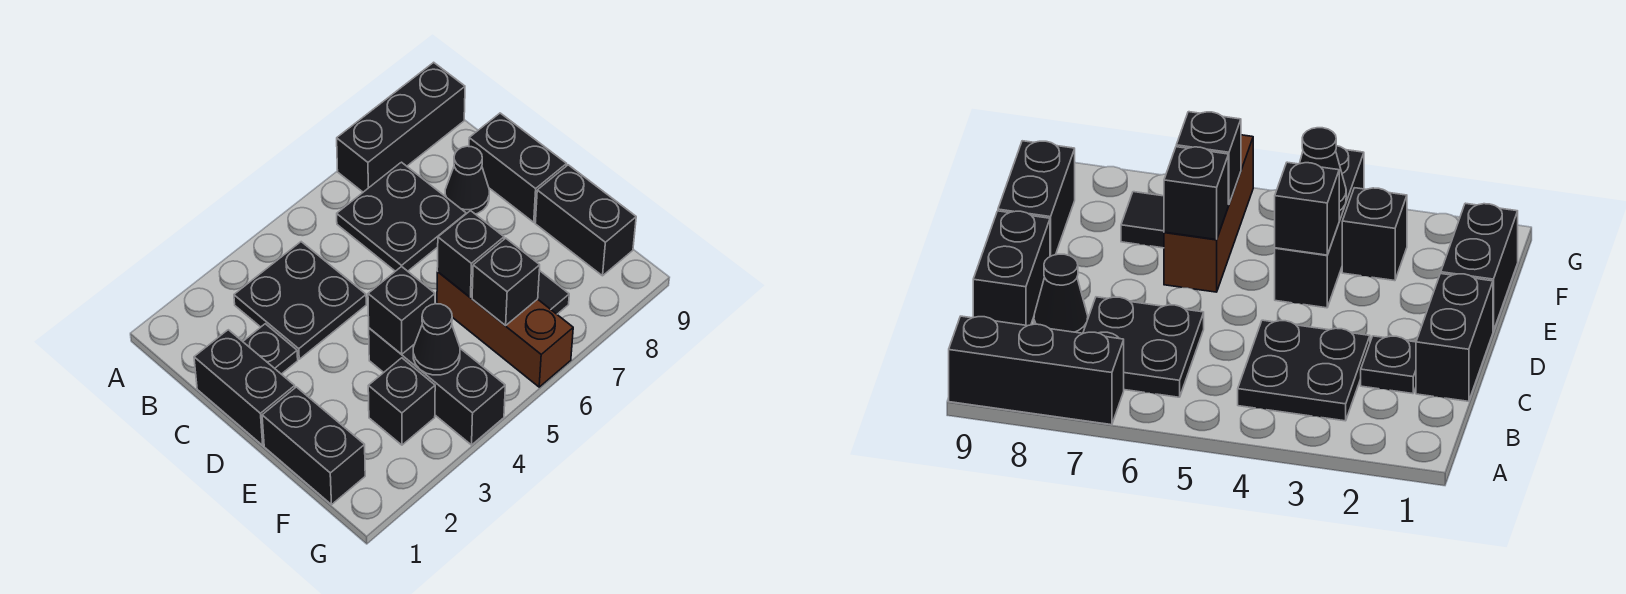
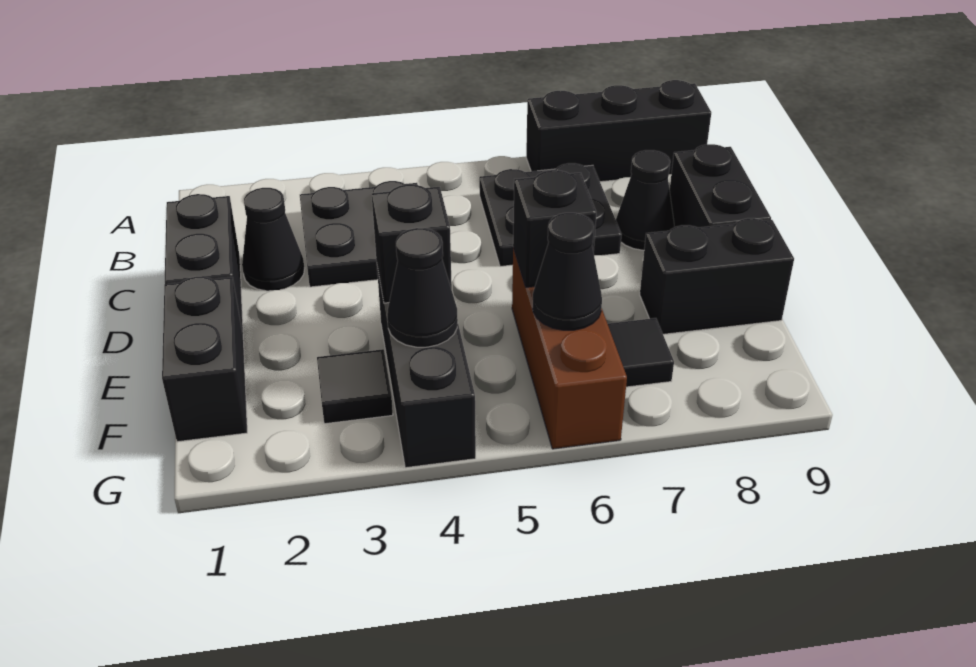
black 1x1 plate [243,324,298,374] -> black 1x1 cone [242,188,305,291]
black 1x2 brick [535,165,636,276] -> black 1x2 brick turned to [640,218,794,334]
black 1x1 brick [368,358,435,445] -> black 1x1 tile [317,349,393,424]
black 1x1 brick [472,238,540,326] -> black 1x1 cone [533,213,602,330]

